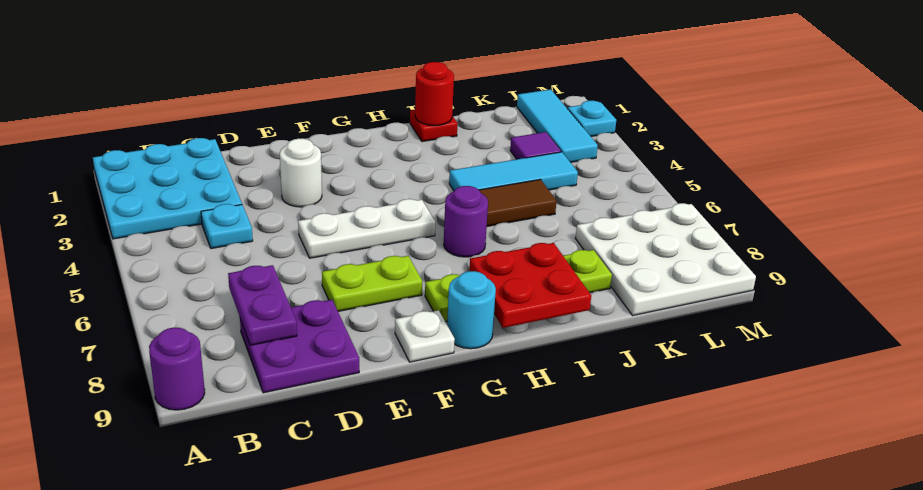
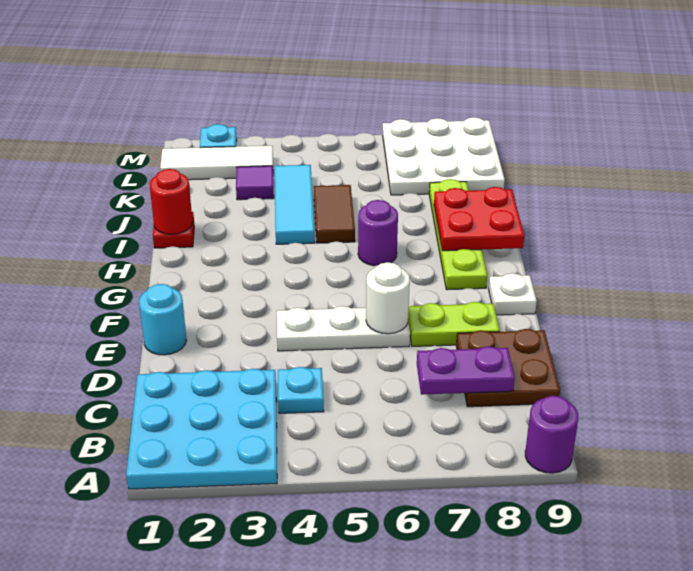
purple 2x2 plate [240,300,359,393] -> brown 2x2 plate [456,329,560,407]
white 1x1 round brick [280,139,322,207] -> white 1x1 round brick moved to [366,262,410,334]
white 1x3 plate [298,199,436,258] -> white 1x3 plate turned to [277,306,410,351]
lime 1x2 plate [322,256,422,311] -> lime 1x2 plate turned to [408,302,500,346]
cyan 1x1 round brick [447,271,496,349] -> cyan 1x1 round brick moved to [139,284,186,355]
cyan 1x3 tile [517,89,598,162] -> white 1x3 tile [160,146,273,180]

